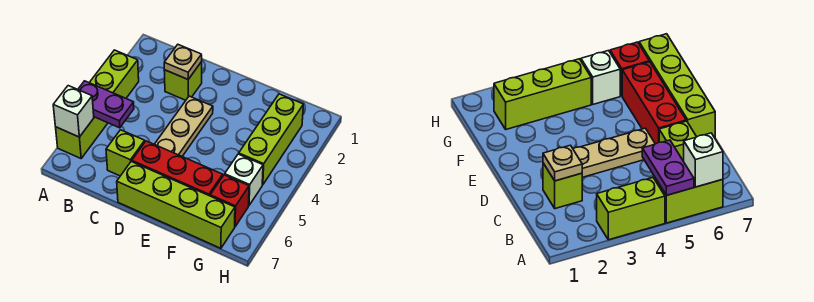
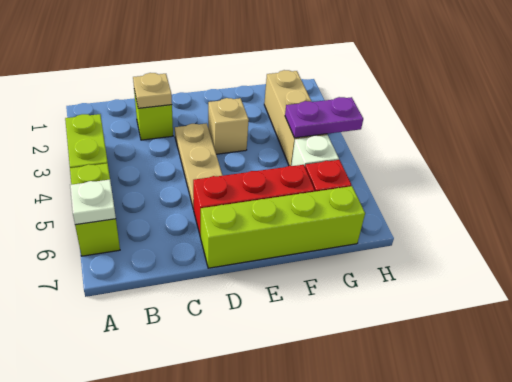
purple 1x2 plate [78,81,134,128] -> purple 1x2 plate moved to [285,97,363,138]
white 1x1 brick [53,86,94,137] -> white 1x1 plate [70,180,116,225]
lime 1x1 brick [106,130,145,176] -> none
none -> tan 1x1 brick [208,98,249,154]
lime 1x3 brick [239,94,303,185] -> tan 1x3 brick [264,70,327,166]

